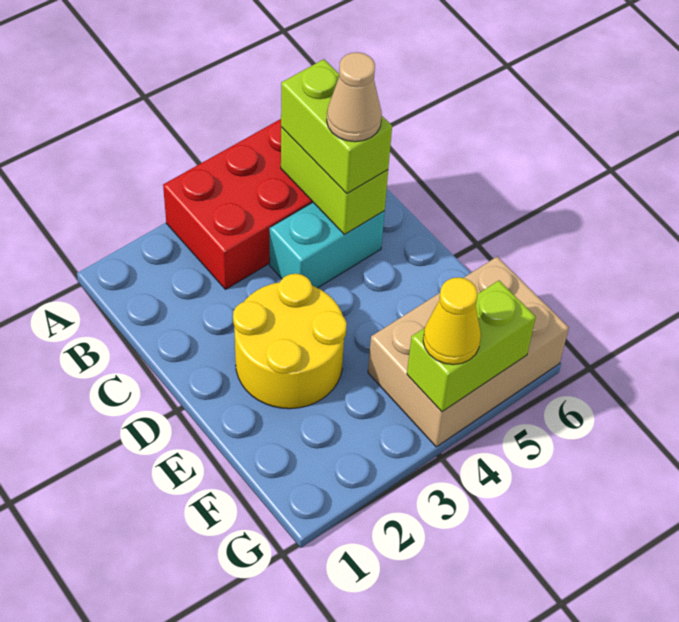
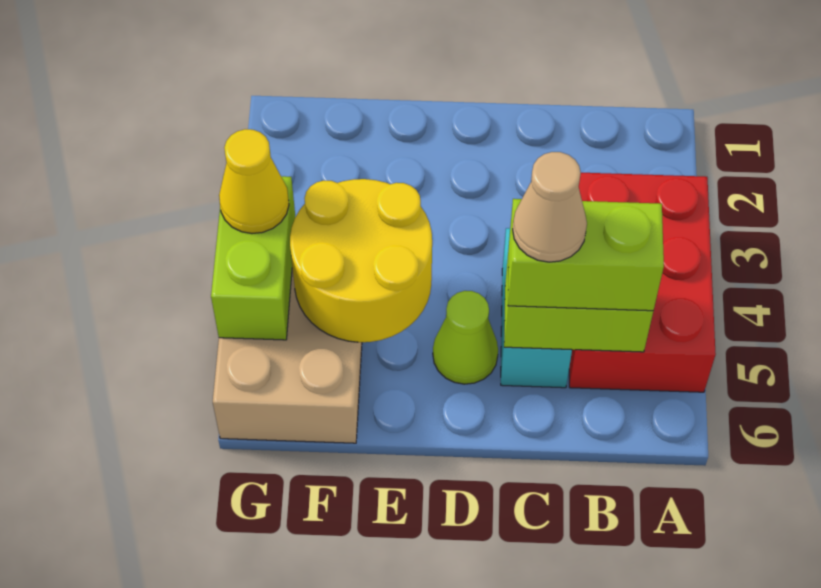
yellow 2x2 round brick [233,274,347,409] -> yellow 2x2 round brick moved to [290,179,432,342]
none -> lime 1x1 cone [433,291,498,384]

